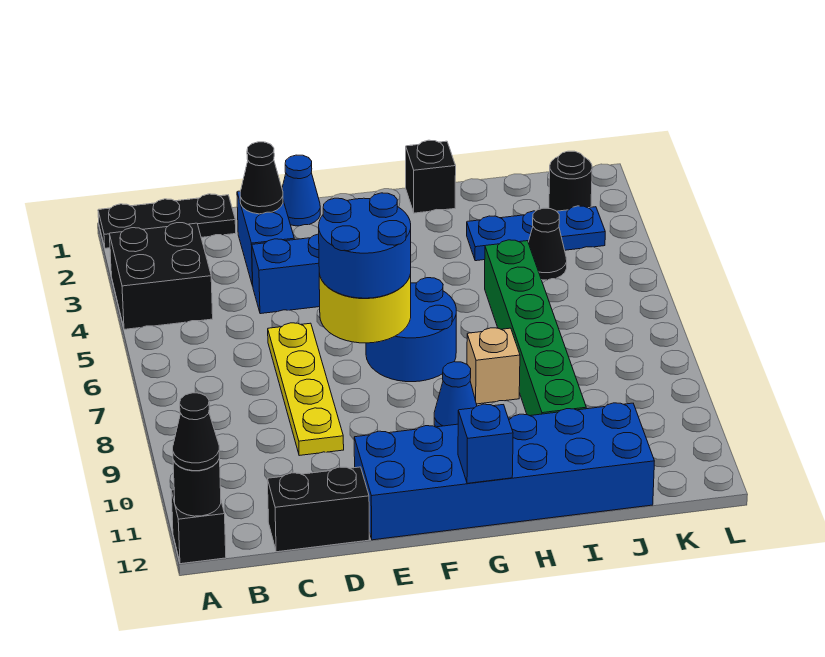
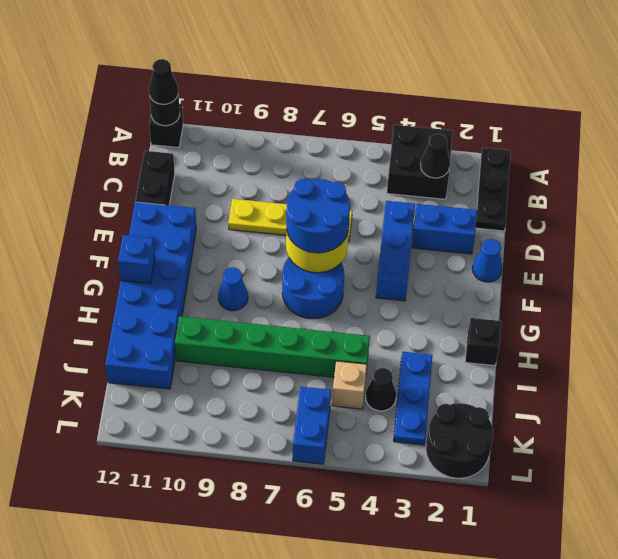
black 1x1 cone [240,142,283,214] -> black 1x1 cone moved to [420,134,450,178]
tan 1x1 brick [467,328,520,404] -> tan 1x1 brick moved to [332,361,367,409]
black 1x1 round brick [549,151,592,211] -> black 2x2 round brick [426,403,493,478]
none -> blue 1x2 brick [293,386,331,464]

